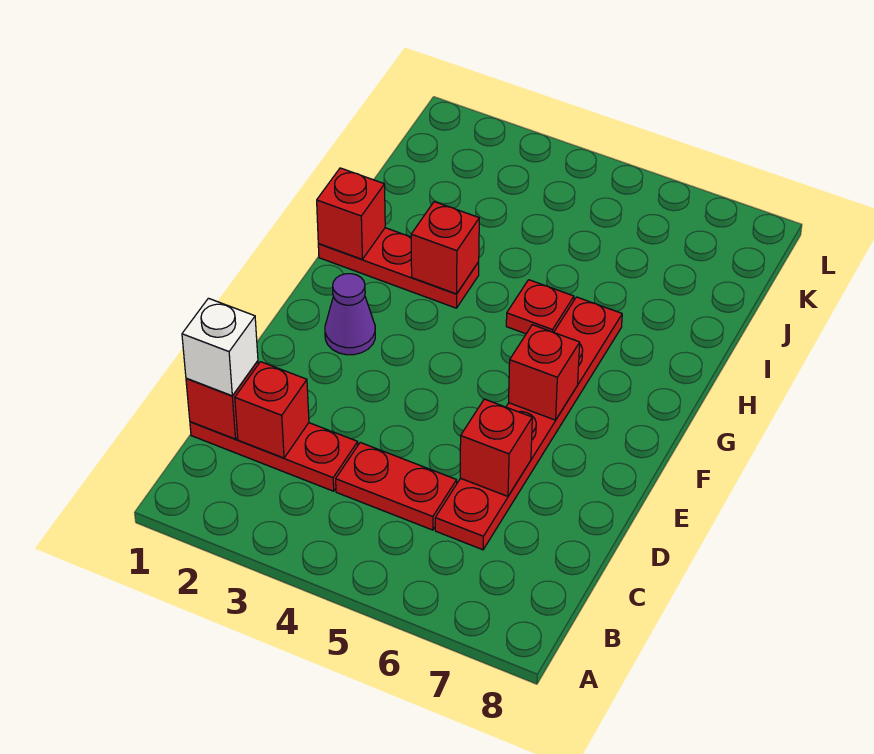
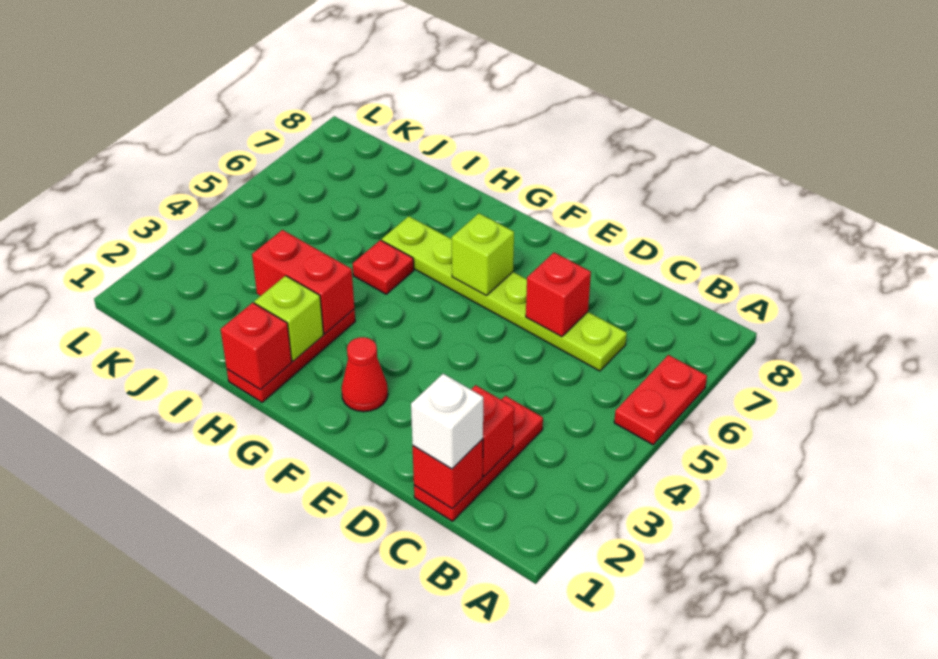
red 1x2 plate [336,443,457,530] -> red 1x2 plate moved to [614,355,707,445]
red 1x6 plate [435,297,622,550] -> lime 1x6 plate [382,216,627,371]
purple 1x1 cone [325,274,375,355] -> red 1x1 cone [342,337,388,412]
red 1x1 brick [509,325,580,420] -> lime 1x1 brick [452,214,514,295]
none -> lime 1x1 brick [254,276,323,361]
red 1x1 brick [411,202,479,294] -> red 1x2 brick [252,230,354,334]

